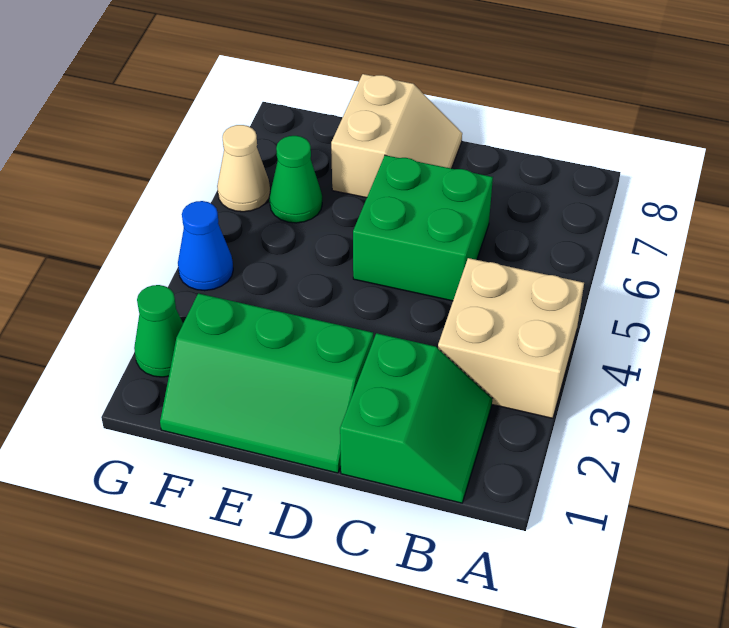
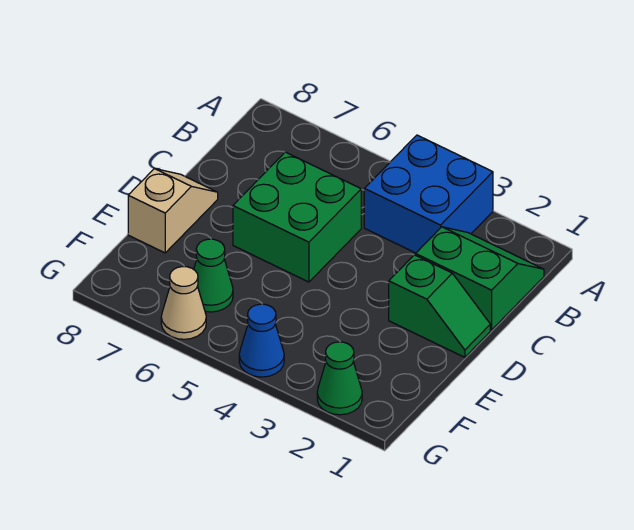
tan 2x2 brick [438,258,584,418] -> blue 2x2 brick [364,135,493,253]
green 2x3 slope [160,293,373,473] -> green 1x2 slope [389,255,490,357]
tan 2x2 slope [331,74,462,198] -> tan 1x2 slope [128,169,218,253]

